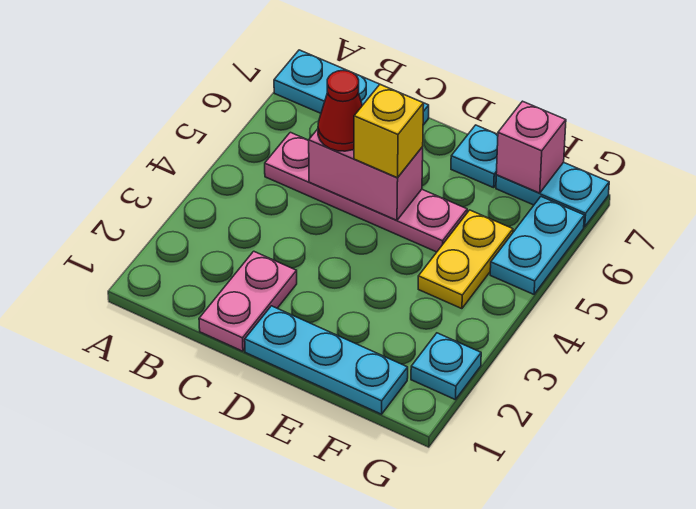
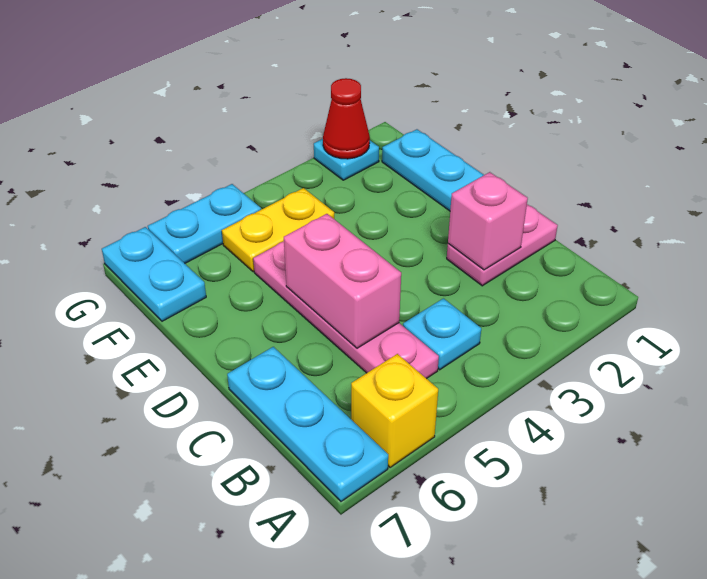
red 1x1 cone [318,71,362,151] -> red 1x1 cone moved to [323,78,370,159]
yellow 1x1 brick [354,85,424,178] -> yellow 1x1 brick moved to [351,354,438,468]
cyan 1x1 plate [451,125,498,188] -> cyan 1x1 plate moved to [403,298,481,370]
pink 1x1 brick [496,101,566,193] -> pink 1x1 brick moved to [448,172,528,270]

